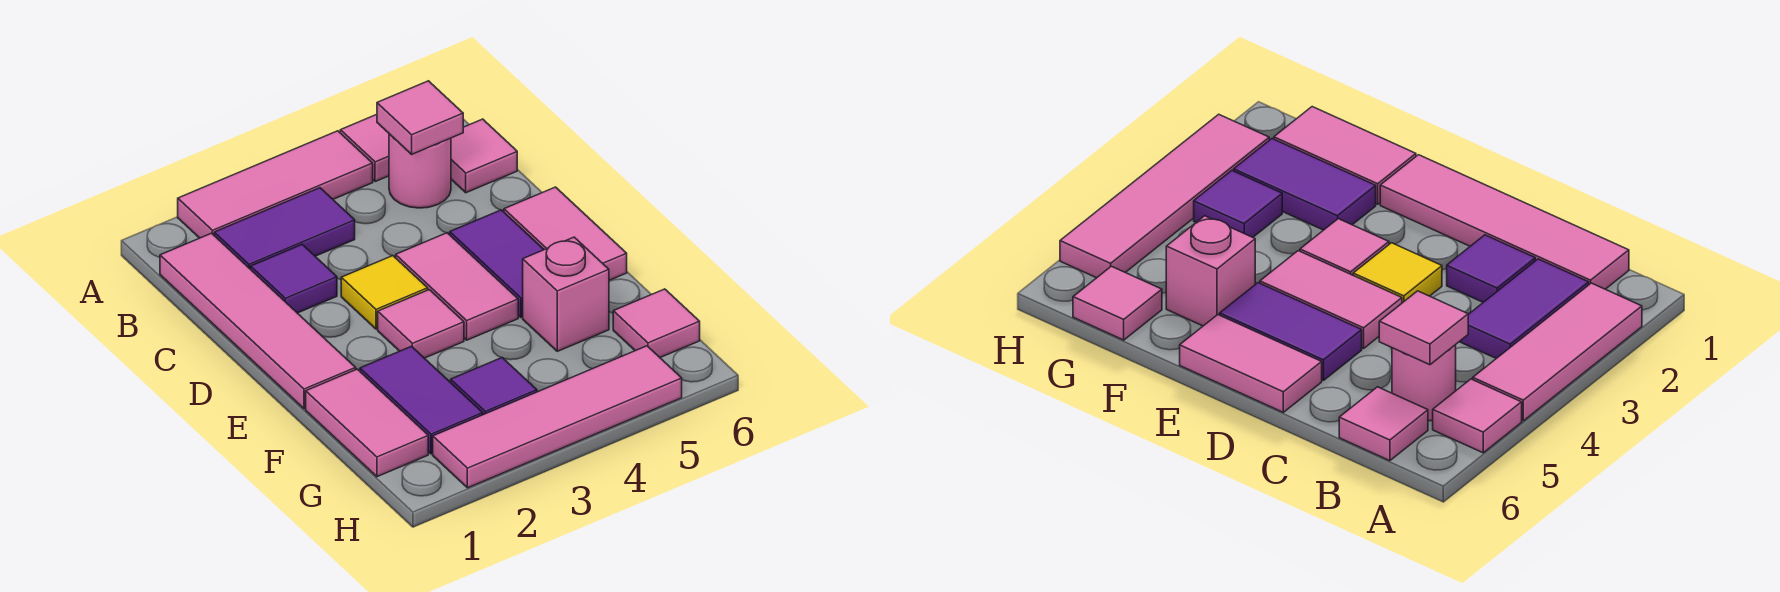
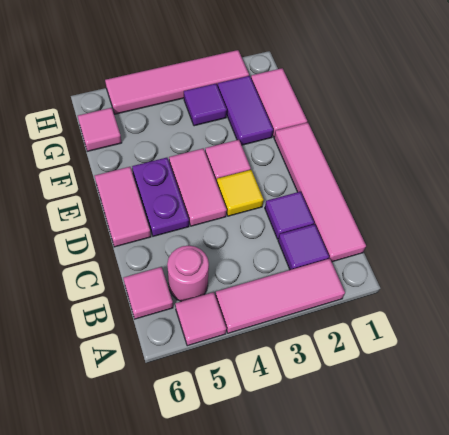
purple 1x2 tile [214,188,355,269] -> purple 1x1 tile [278,224,329,270]
pink 1x1 tile [377,81,463,154] -> none
purple 1x2 tile [450,210,544,317] -> purple 1x2 plate [132,158,189,236]
pink 1x1 brick [523,237,609,351] -> none

